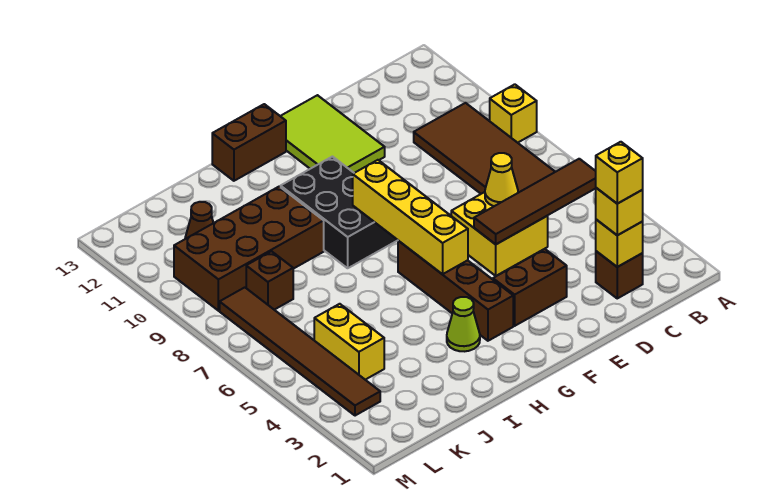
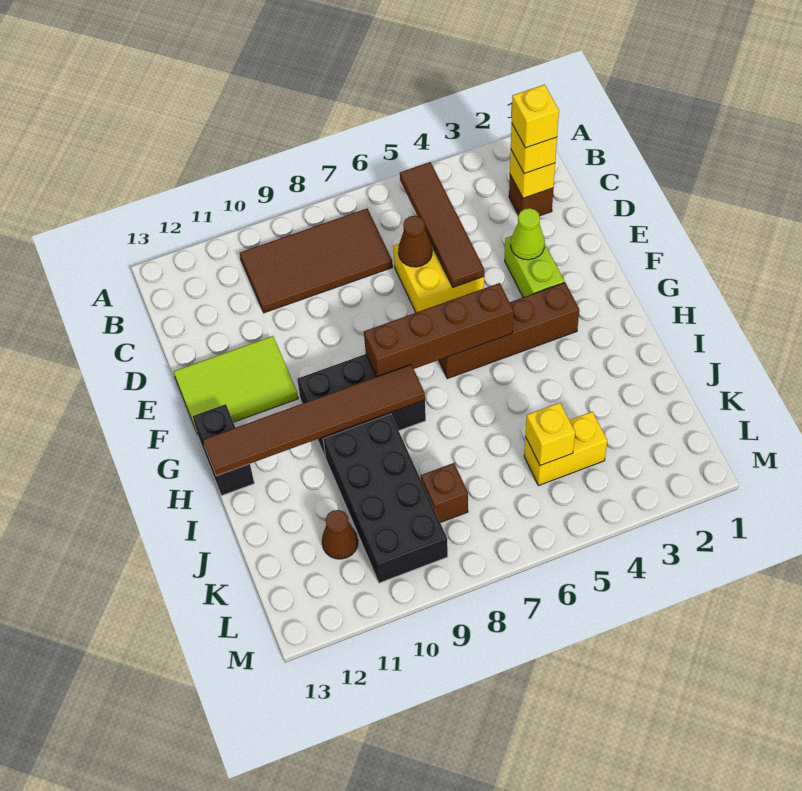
yellow 1x1 brick [490,84,537,143] -> yellow 1x1 brick moved to [525,403,575,466]
yellow 1x1 cone [485,153,518,206] -> brown 1x1 cone [398,216,432,267]
brown 1x2 brick [493,249,567,326] -> lime 1x2 brick [505,236,565,297]
yellow 1x4 brick [353,160,468,274] -> brown 1x4 brick [364,283,514,377]
brown 1x2 brick [212,104,286,181] -> black 1x2 brick [193,404,254,496]
lime 1x1 cone [447,297,480,351] -> lime 1x1 cone moved to [511,208,545,260]
brown 2x4 brick [174,186,324,311] -> black 2x4 brick [323,414,448,583]
brown 1x6 tile [220,287,380,416] -> brown 1x6 tile moved to [203,365,425,476]

